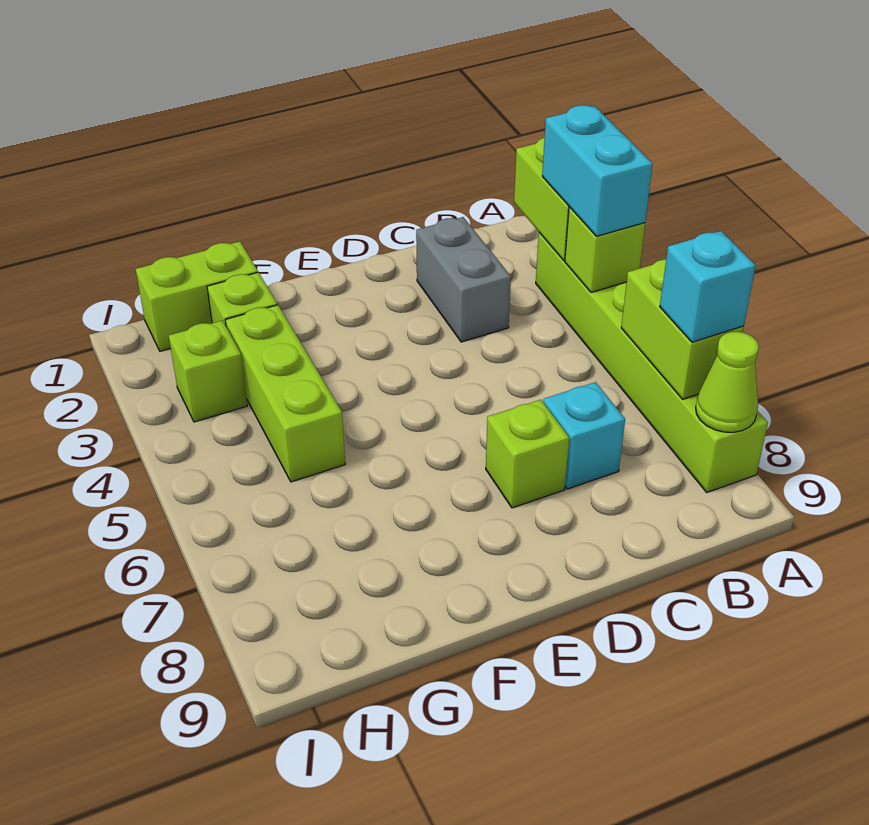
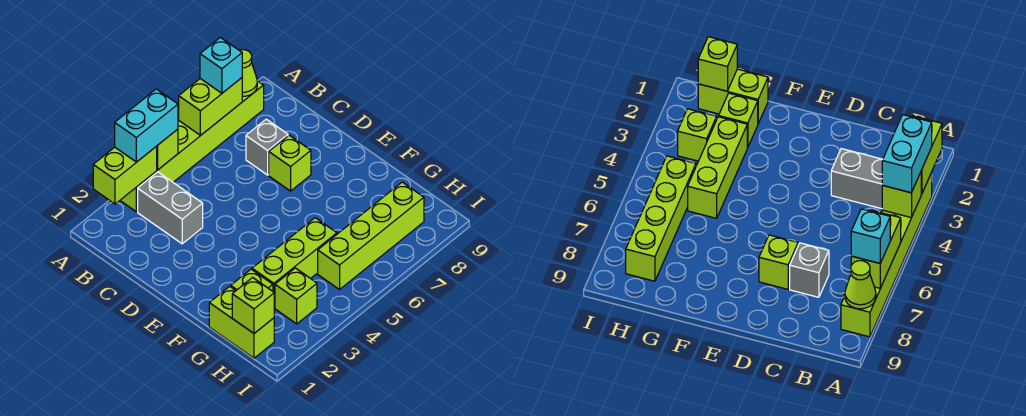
grey 1x2 brick [416,217,511,342] -> grey 1x2 brick turned to [138,172,203,244]
cyan 1x1 brick [543,382,625,489] -> grey 1x1 brick [246,119,288,175]
none -> lime 1x1 brick [232,278,274,333]
none -> lime 1x4 brick [318,182,424,289]

